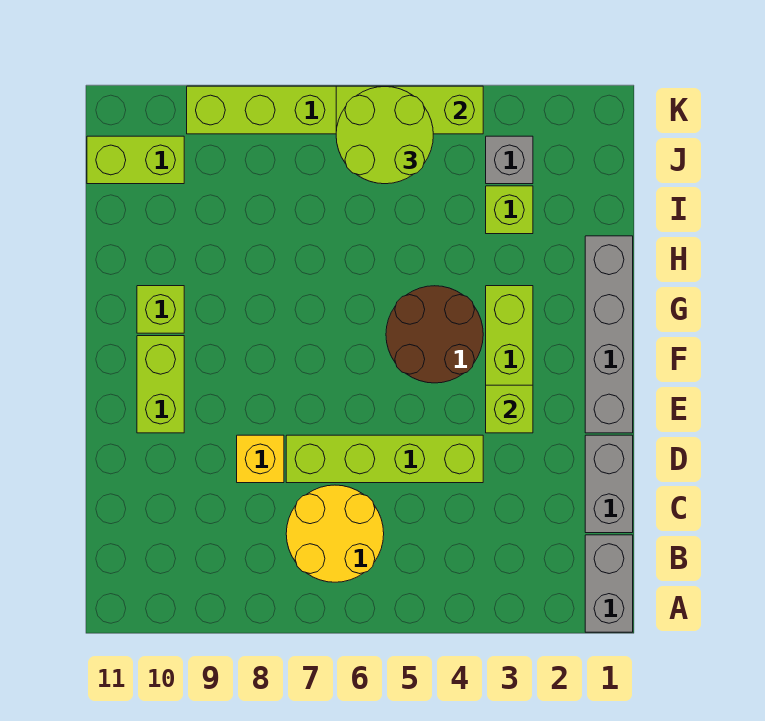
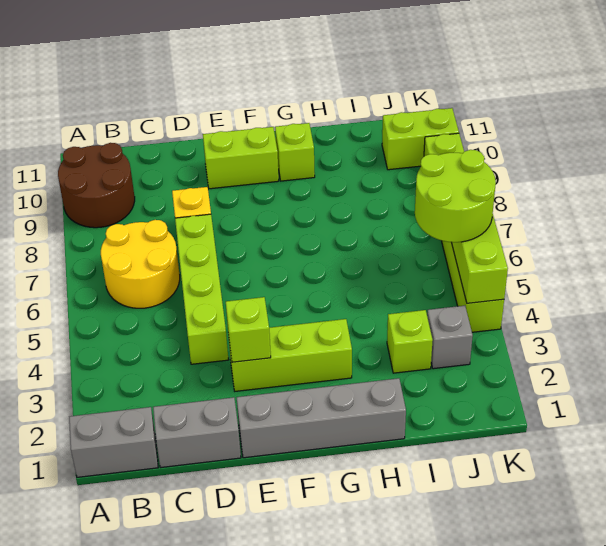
brown 2x2 round brick [386,286,483,383] -> brown 2x2 round brick moved to [58,143,135,228]
lime 1x2 brick [87,136,184,184] -> lime 1x2 brick turned to [382,108,459,170]

